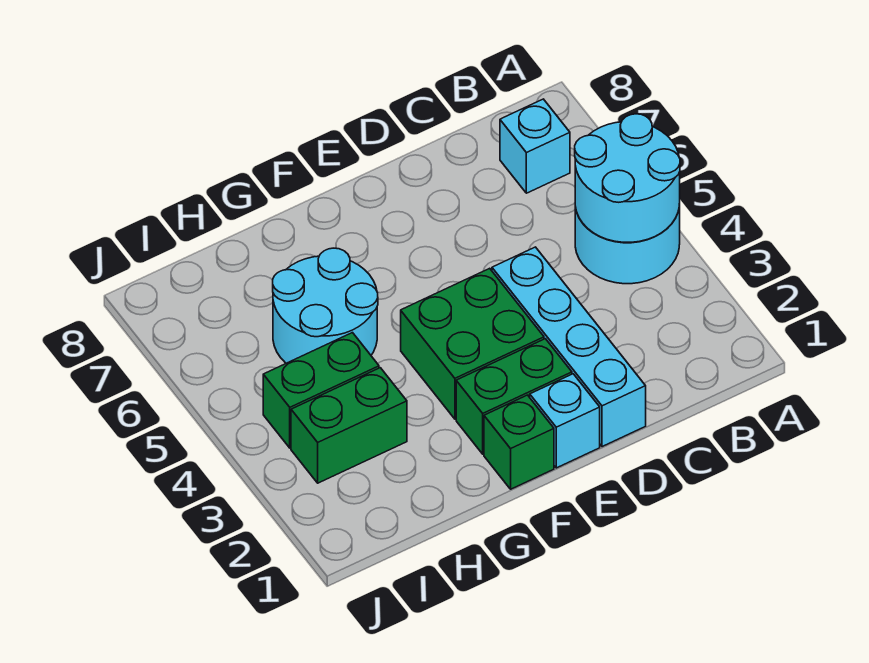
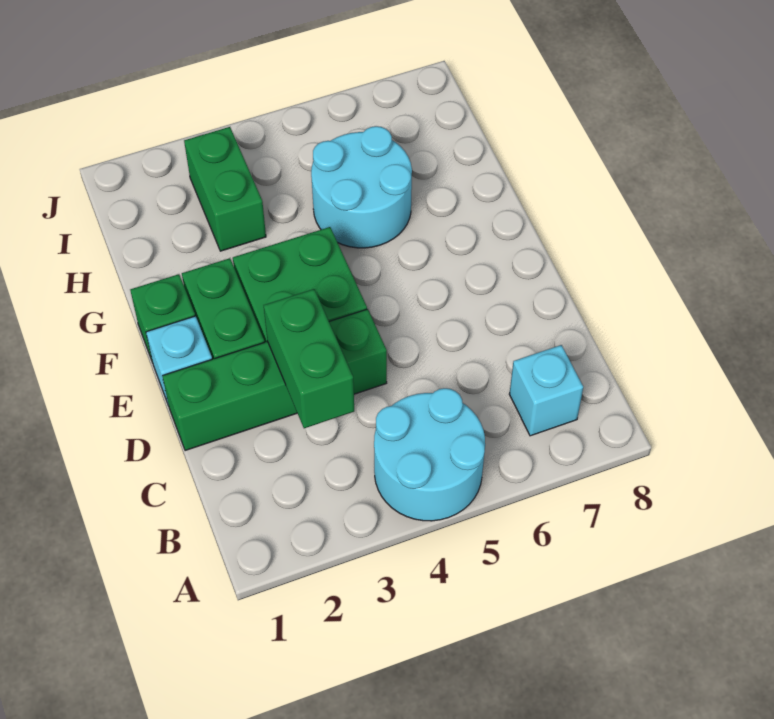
cyan 2x2 round brick [575,114,680,242] -> none
cyan 1x4 brick [492,247,646,447] -> green 1x4 brick [162,309,387,451]
green 1x2 brick [263,333,379,448] -> green 1x2 brick moved to [264,289,354,428]

